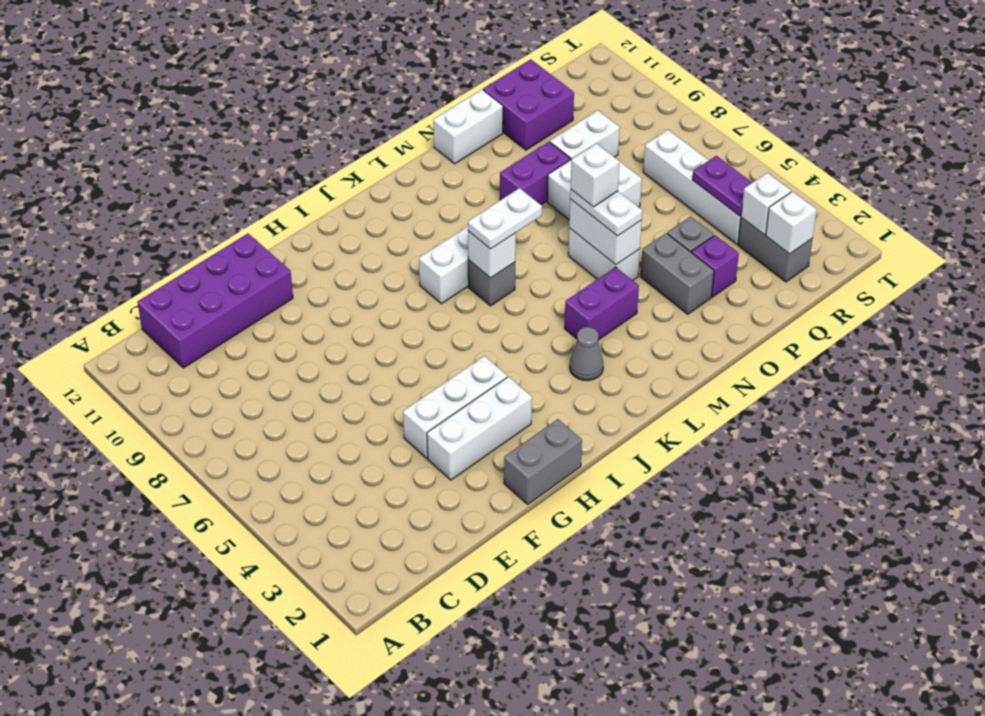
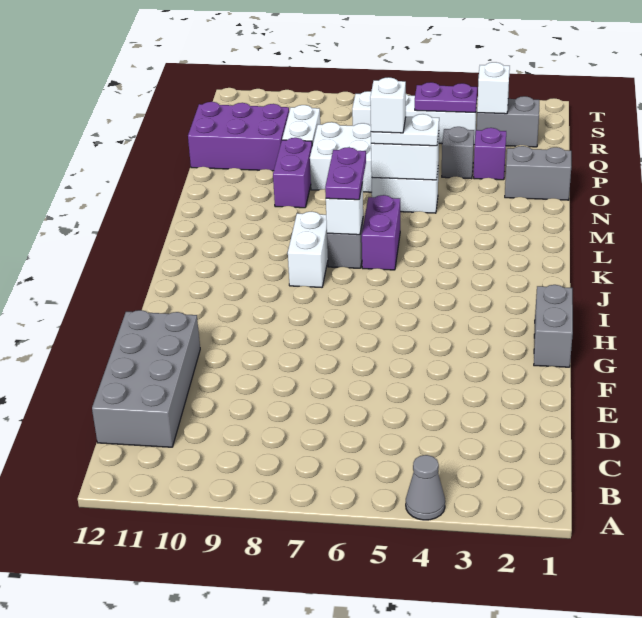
purple 2x4 brick [138,234,293,368] -> grey 2x4 brick [92,310,200,447]
white 1x3 brick [427,377,532,480] -> none
white 1x3 brick [403,356,507,458] -> none
grey 1x1 cone [570,327,603,381] -> grey 1x1 cone moved to [406,455,445,520]
white 1x2 plate [468,188,542,249] -> purple 1x2 plate [325,147,366,200]
purple 1x2 brick [565,267,639,340] -> purple 1x2 brick moved to [362,195,400,270]
white 1x2 brick [433,90,503,164] -> none
grey 1x2 brick [640,233,714,314] -> grey 1x2 brick moved to [505,146,571,200]
purple 2x2 brick [483,59,574,150] -> purple 2x3 brick [188,102,289,171]
white 1x1 brick [766,191,817,254] -> none

